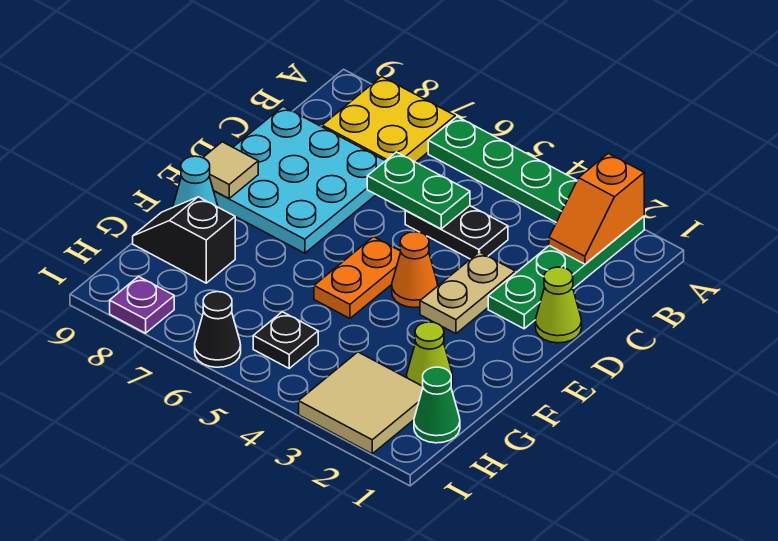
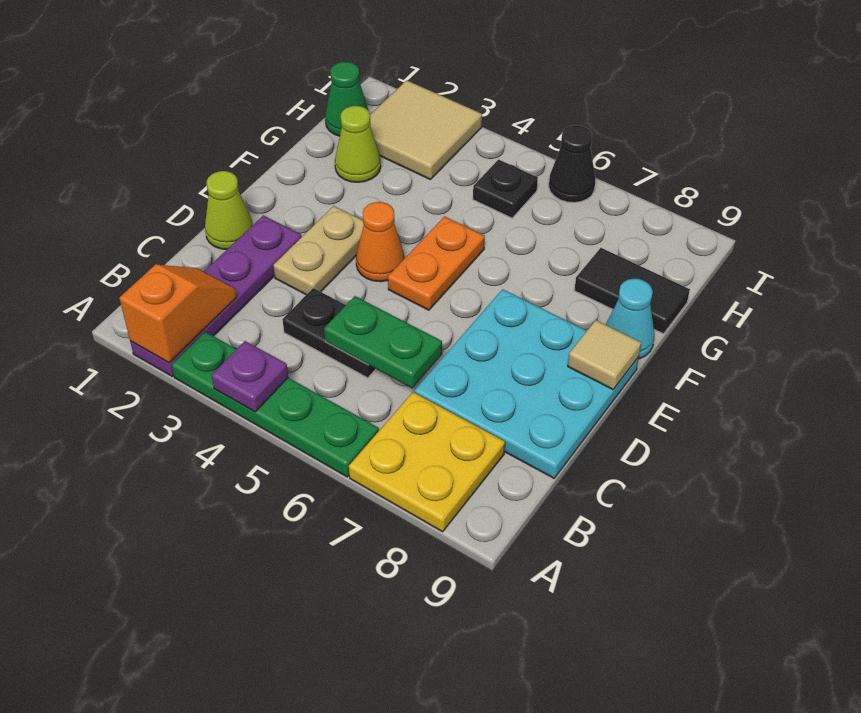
green 1x4 plate [488,216,644,329] -> purple 1x4 plate [130,215,302,376]
black 1x2 slope [133,197,235,283] -> black 1x2 tile [574,248,690,334]
purple 1x1 plate [110,277,174,333] -> purple 1x1 plate moved to [211,341,288,412]

